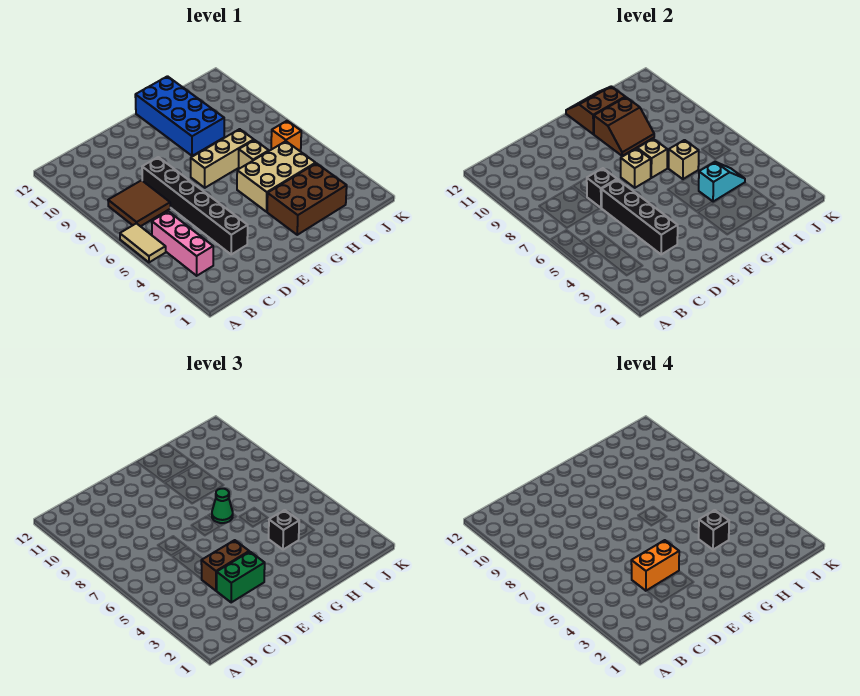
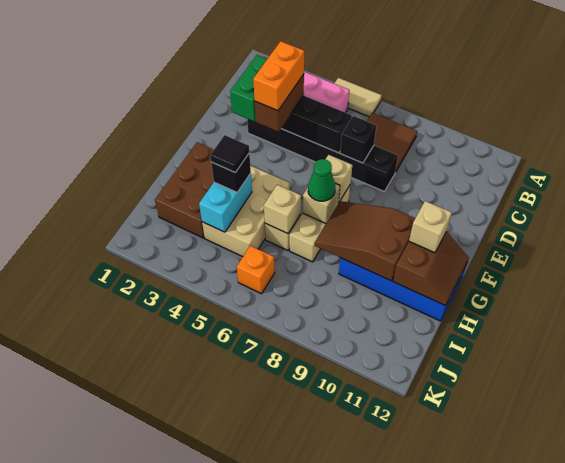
brown 2x2 slope [594,97,654,156] -> brown 2x3 slope [315,201,415,281]
none -> tan 1x1 brick [409,201,452,253]
cyan 1x2 slope [699,162,745,202] -> cyan 1x2 brick [199,173,252,232]
black 1x1 brick [699,510,729,550] -> black 1x1 tile [210,135,249,173]

